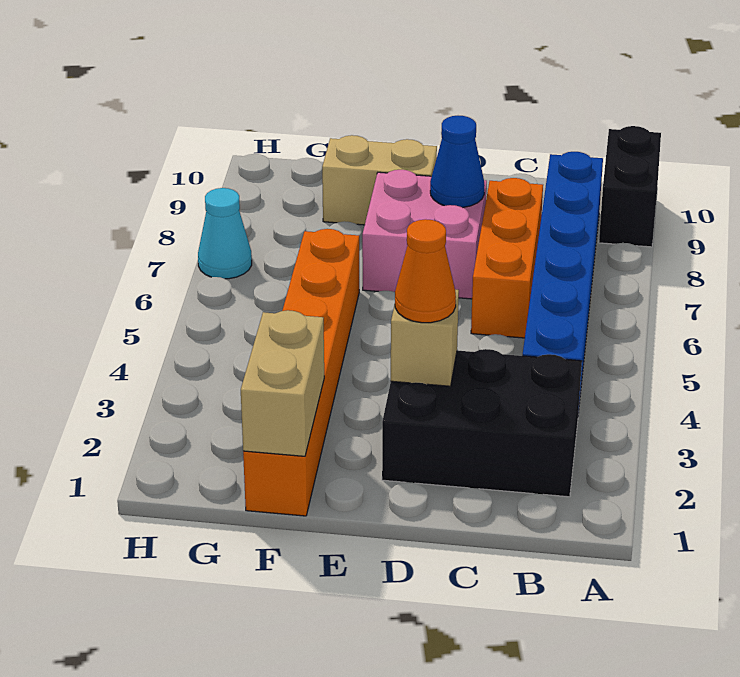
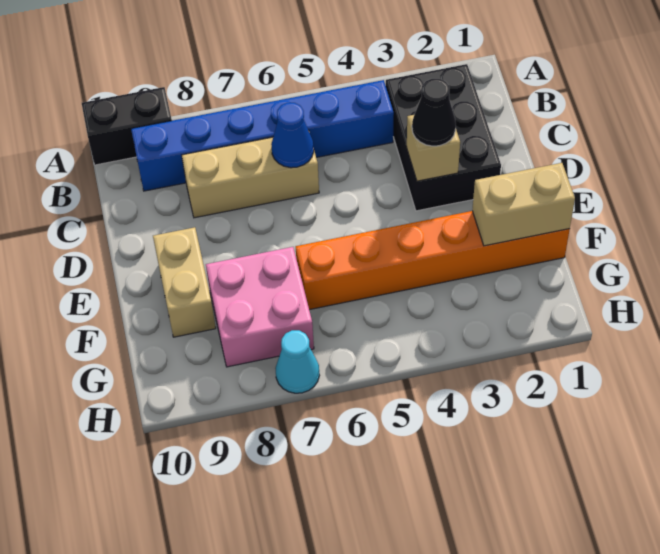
orange 1x3 brick [471,178,543,338] -> tan 1x3 brick [182,137,319,218]
orange 1x1 cone [395,219,456,323] -> black 1x1 cone [412,79,456,146]
pink 2x2 brick [362,170,487,299] -> pink 2x2 brick moved to [206,247,314,367]
blue 1x1 cone [430,116,485,208] -> blue 1x1 cone moved to [271,103,314,168]

